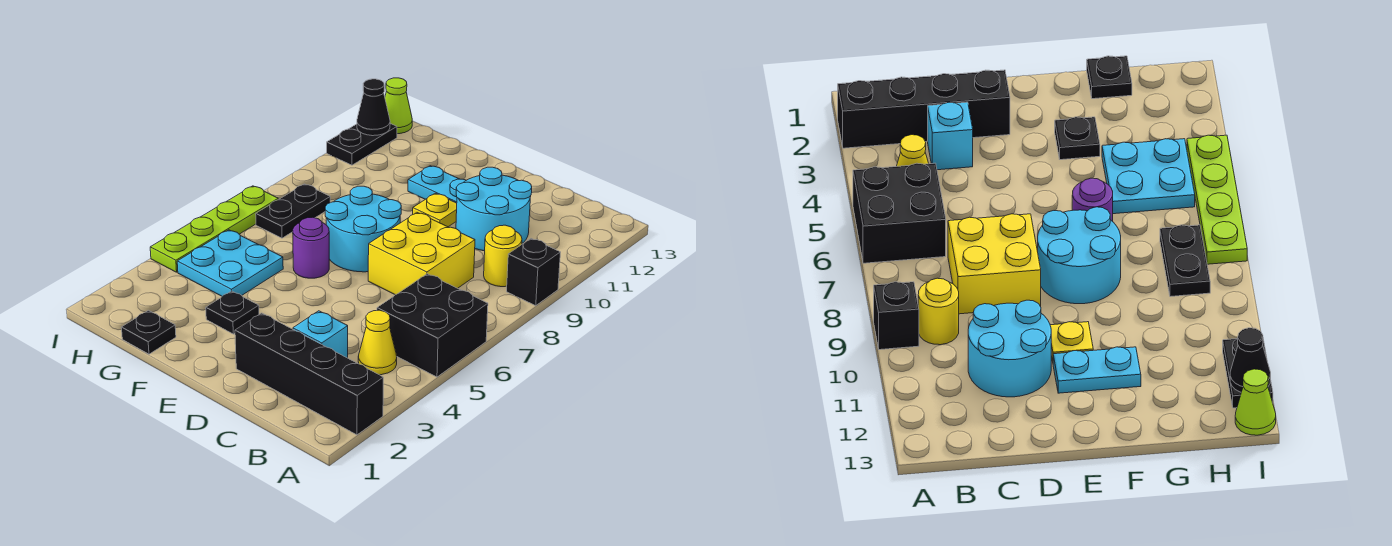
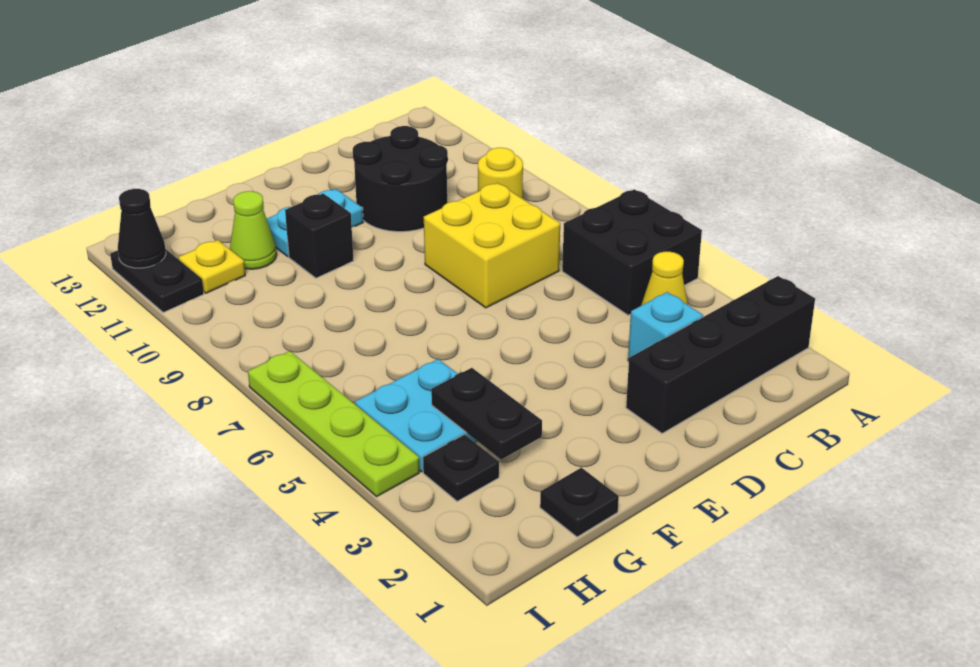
black 1x1 brick [507,238,560,306] -> black 1x1 brick moved to [285,194,354,278]
cyan 2x2 round brick [456,167,532,251] -> black 2x2 round brick [353,126,448,232]
cyan 2x2 round brick [325,186,401,272] -> none
yellow 1x1 plate [413,193,457,227] -> yellow 1x1 plate moved to [178,240,245,293]
black 1x1 plate [206,291,259,334] -> black 1x1 plate moved to [423,435,499,501]
purple 1x1 round brick [293,217,329,278] -> none
black 1x2 plate [256,184,330,238] -> black 1x2 plate moved to [431,368,542,460]
lime 1x1 cone [385,78,412,134] -> lime 1x1 cone moved to [230,191,277,269]

